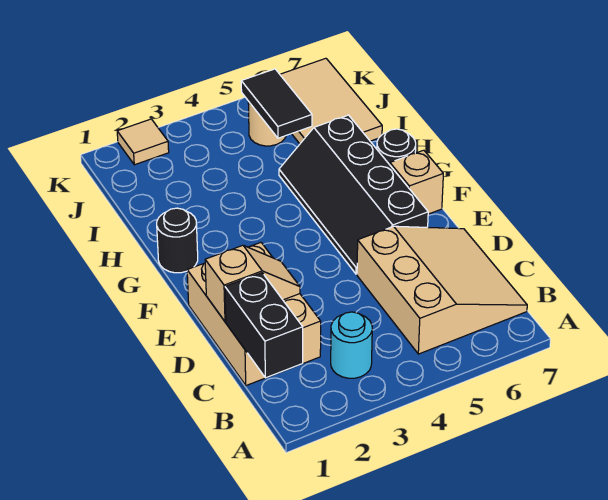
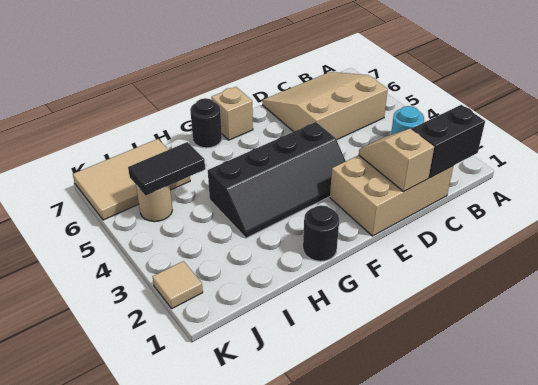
black 2x4 slope [279,115,428,274] -> black 2x4 slope moved to [208,122,346,238]

